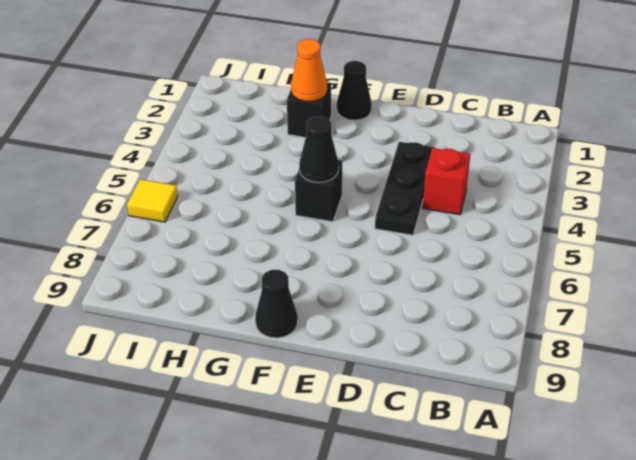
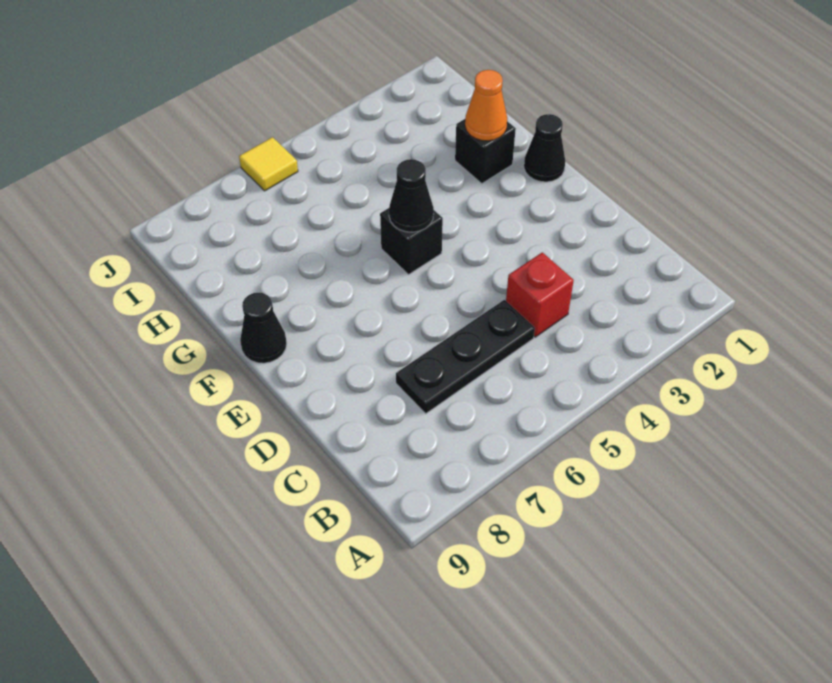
black 1x3 plate [375,142,435,235] -> black 1x3 plate moved to [396,300,535,414]

